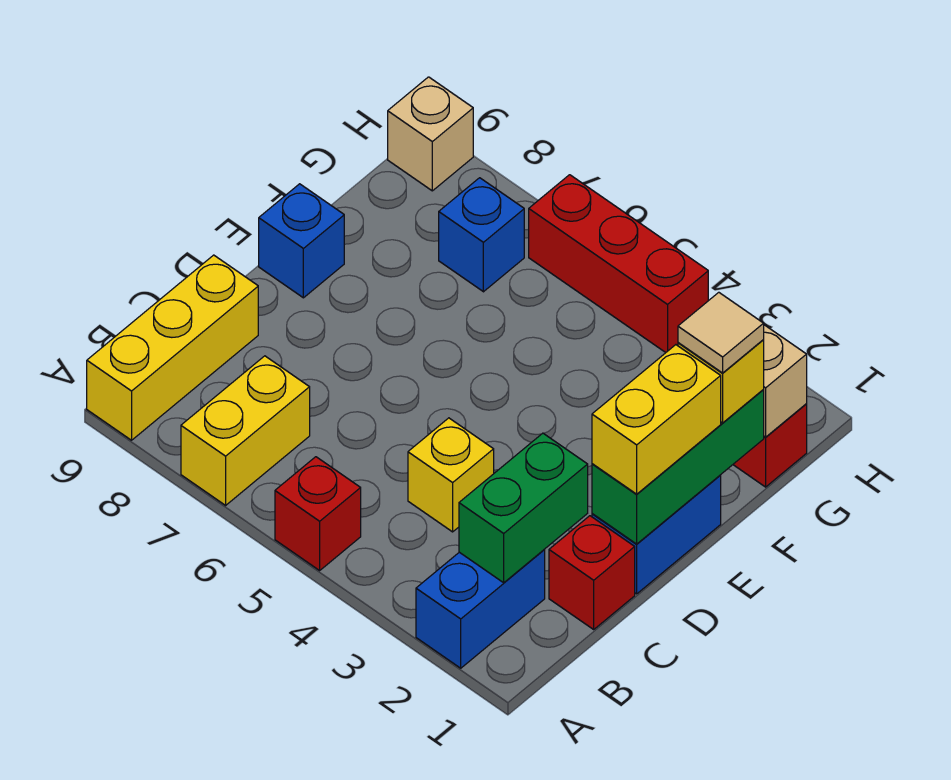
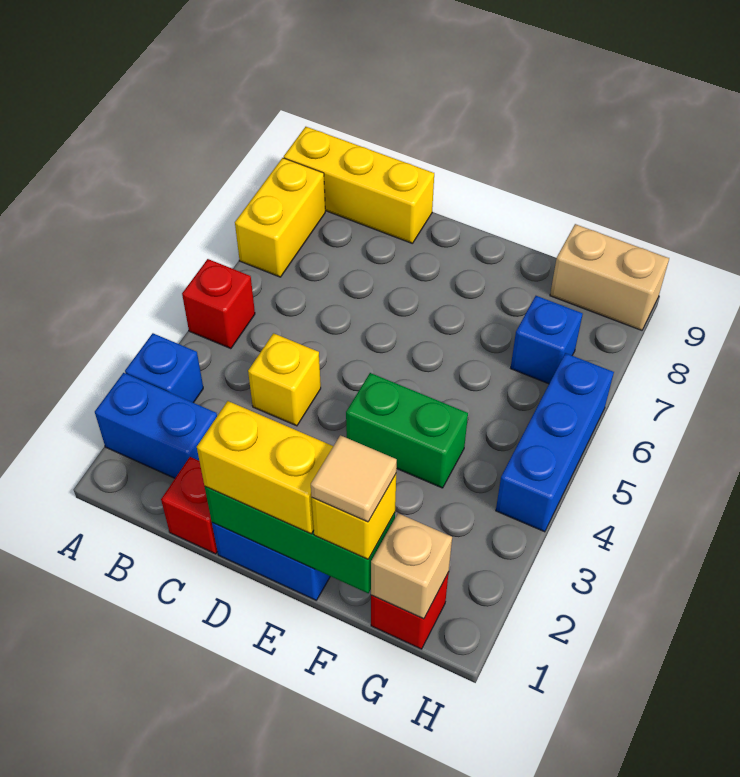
yellow 1x2 brick [181,356,310,505] -> yellow 1x2 brick turned to [235,158,325,277]
green 1x2 brick [459,433,588,583] -> green 1x2 brick moved to [346,373,468,488]
blue 1x1 brick [259,184,344,298] -> blue 1x1 brick moved to [125,333,203,403]
red 1x3 brick [529,175,708,353] -> blue 1x3 brick [496,353,614,532]
tan 1x1 brick [388,77,473,191] -> tan 1x2 brick [550,224,669,330]

